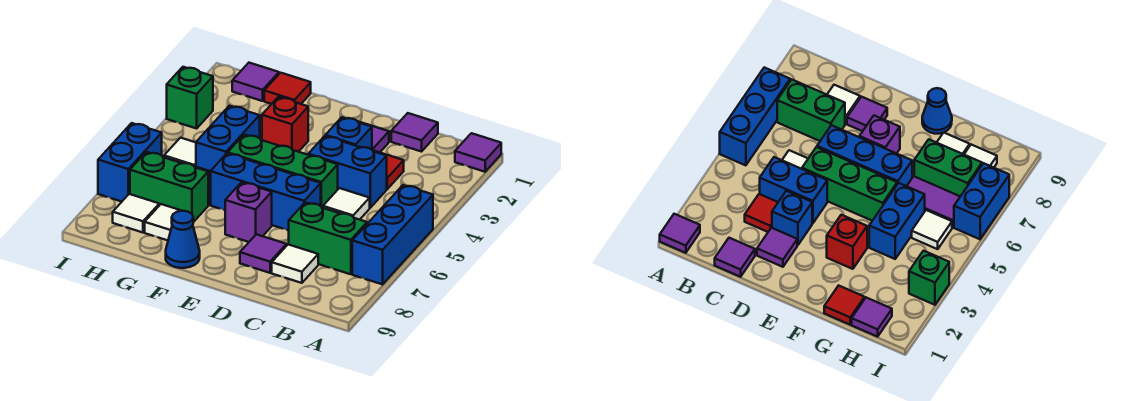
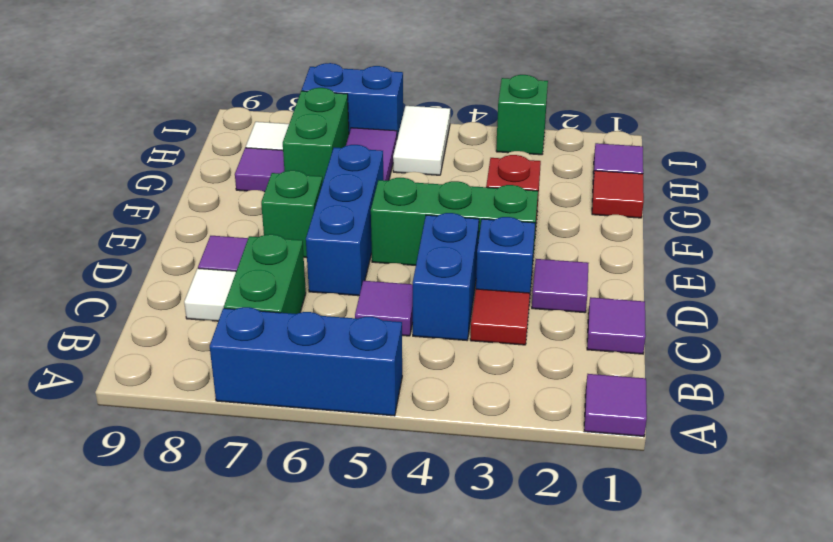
white 1x1 tile [323,188,370,220] -> purple 1x1 tile [355,281,413,336]
green 1x3 brick [228,135,338,208] -> green 1x3 brick turned to [371,178,538,268]
purple 1x1 brick [225,182,272,242] -> green 1x1 brick [261,170,323,258]
blue 1x1 cone [166,211,200,268] -> none
blue 1x2 brick [196,106,260,171] -> none
white 1x1 tile [145,204,181,240] -> purple 1x1 tile [235,148,284,192]
white 1x1 tile [164,138,196,167] -> white 1x2 tile [393,106,450,175]

